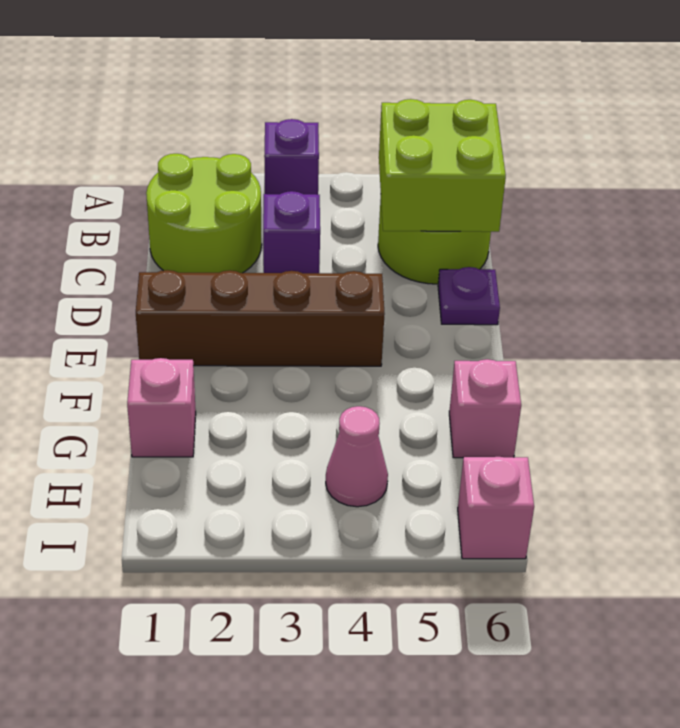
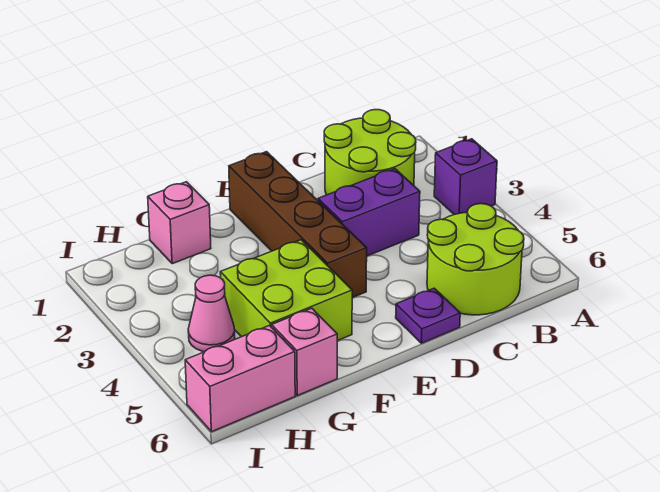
lime 2x2 brick [379,99,506,232] -> lime 2x2 brick moved to [220,240,352,341]
purple 1x1 brick [263,191,320,273] -> purple 1x2 brick [318,169,420,256]
pink 1x1 brick [458,457,534,559] -> pink 1x2 brick [185,326,295,432]

